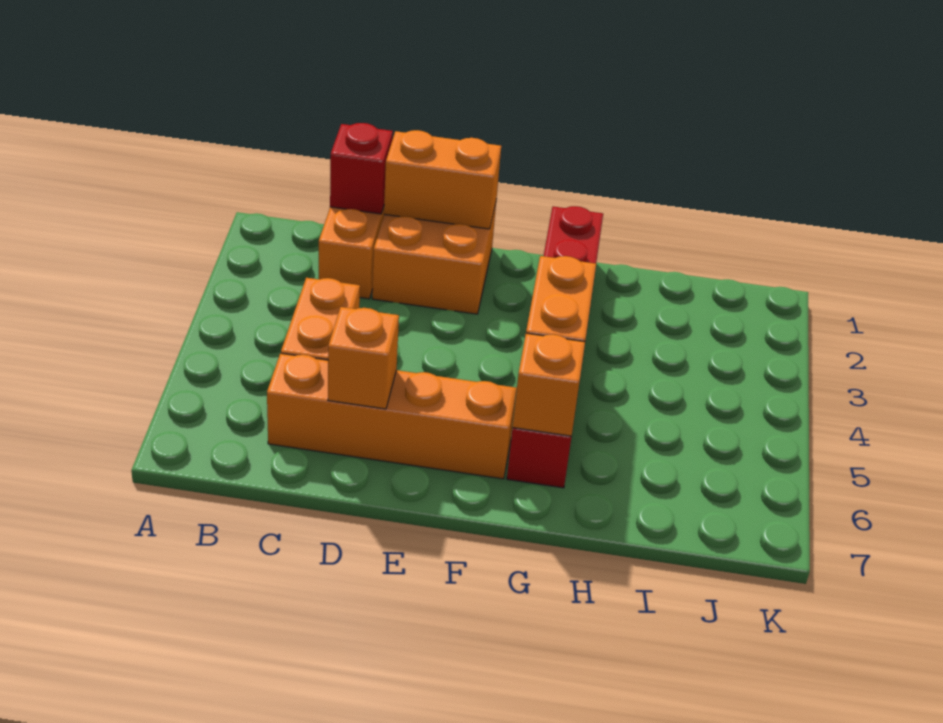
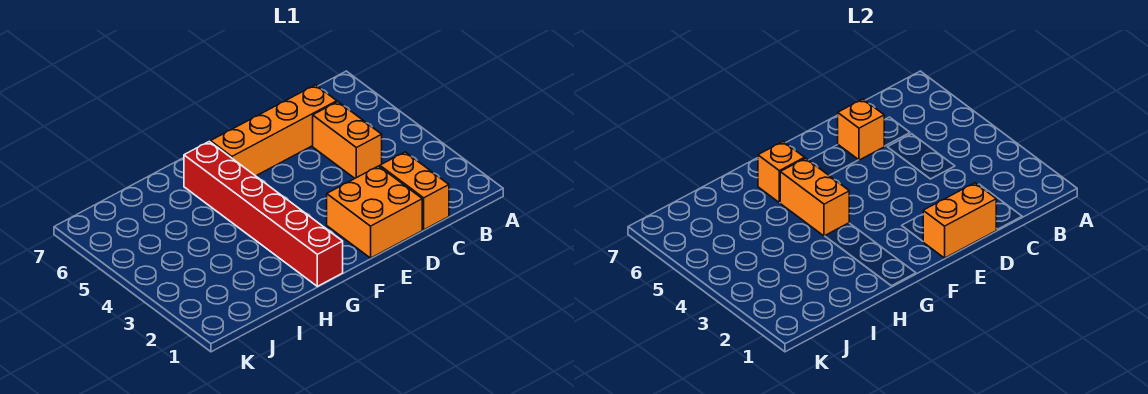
red 1x1 brick [330,123,393,214] -> none

